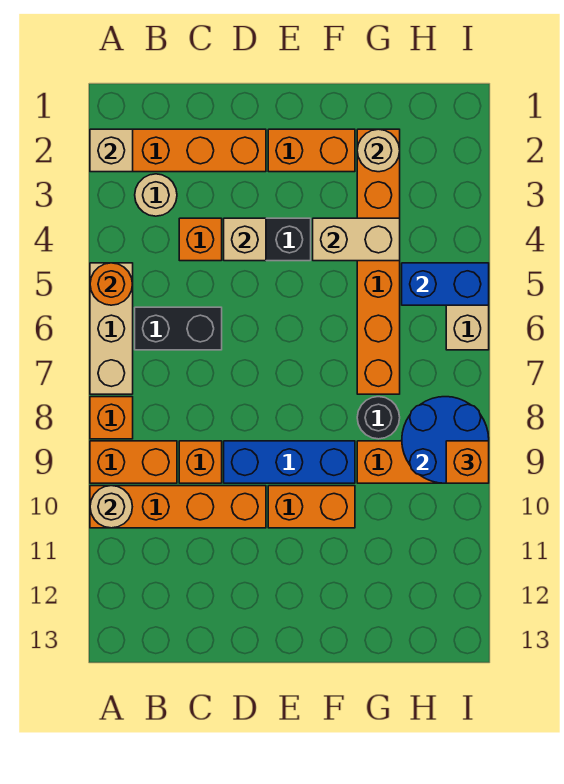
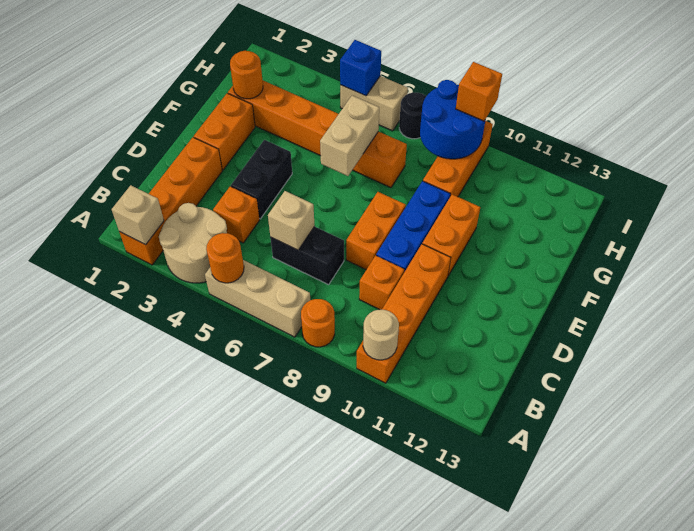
orange 1x1 brick [90,397,133,439] -> orange 1x1 round brick [301,299,335,347]
orange 1x2 brick [90,441,177,483] -> orange 1x2 brick moved to [346,192,406,270]
tan 1x1 round brick [135,174,177,216] -> tan 2x2 round brick [159,203,227,283]
black 1x2 brick [135,307,222,350] -> black 1x2 brick turned to [270,226,344,285]
tan 1x1 brick [224,218,266,261] -> tan 1x1 brick moved to [268,191,315,250]
tan 1x2 brick [313,218,400,261] -> tan 1x2 brick moved to [320,96,379,176]
tan 1x1 round brick [357,129,400,172] -> orange 1x1 round brick [230,51,263,99]
black 1x1 round brick [357,397,400,439] -> black 1x1 round brick moved to [399,92,426,139]
blue 1x2 brick [402,263,489,305] -> blue 1x1 brick [340,40,381,96]

